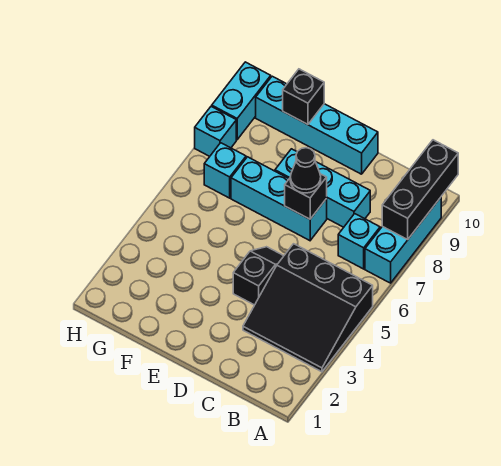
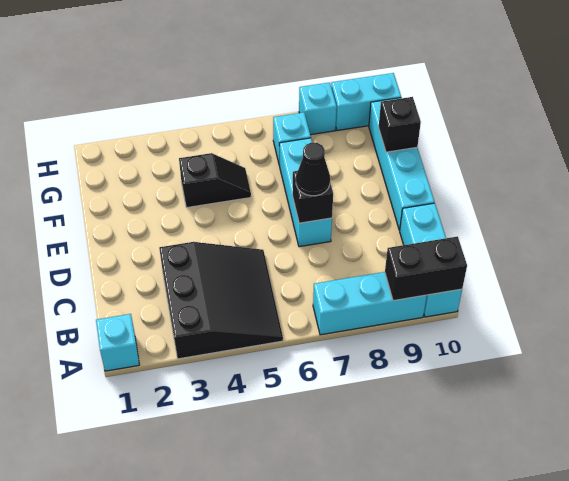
black 3x3 slope [243,244,373,372] -> black 3x3 slope turned to [159,242,283,359]
black 1x3 brick [382,140,458,239] -> black 1x2 brick [385,236,467,301]
cyan 1x1 brick [338,214,380,269] -> cyan 1x1 brick moved to [96,314,139,371]
cyan 1x3 brick [275,149,370,227] -> cyan 1x3 brick moved to [400,203,462,317]
black 1x2 slope [233,247,283,305] -> black 1x2 slope moved to [179,153,251,208]

